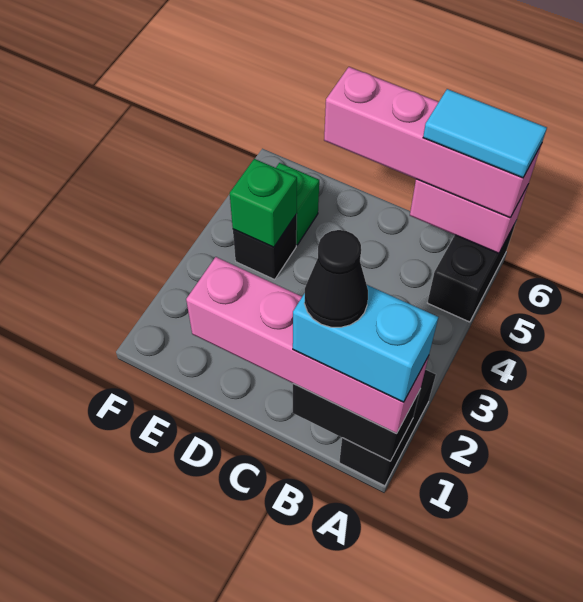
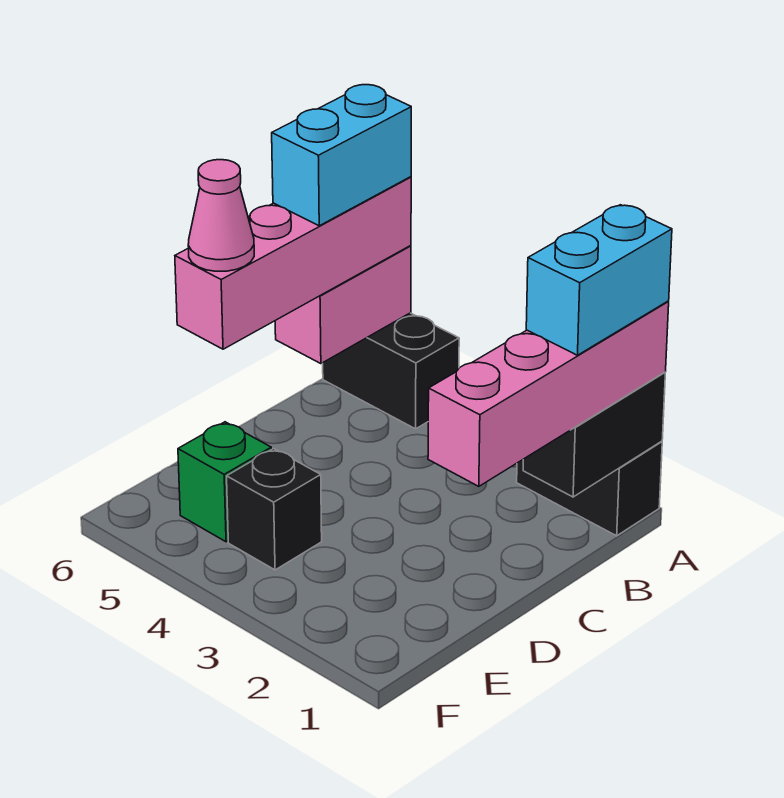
cyan 1x2 tile [423,89,547,178] -> cyan 1x2 brick [272,85,411,226]
black 1x1 cone [304,230,368,327] -> none
none -> pink 1x1 cone [188,160,254,271]
green 1x1 brick [230,159,297,247] -> none

